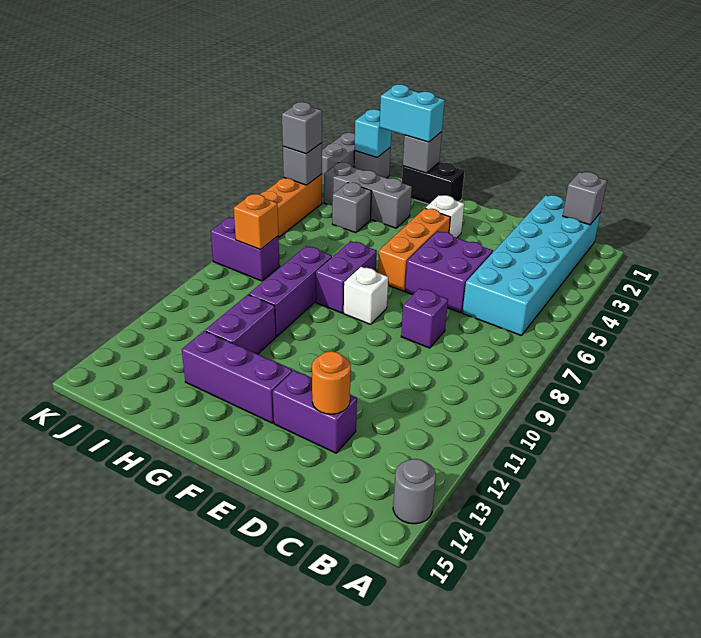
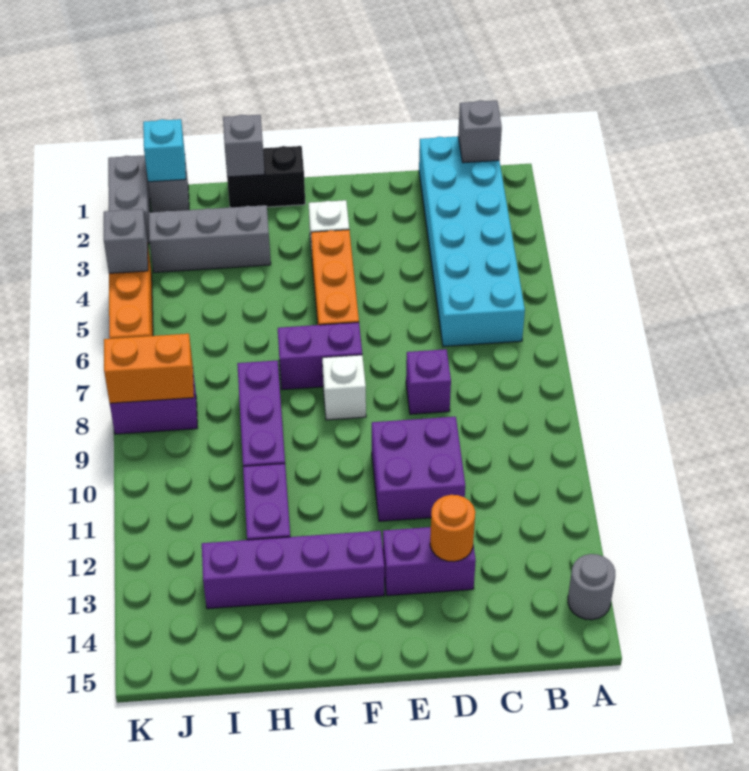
purple 2x2 brick [405,231,493,313] -> purple 2x2 brick moved to [372,417,465,521]
purple 1x3 brick [182,331,292,423] -> purple 1x4 brick [202,531,384,609]
purple 1x2 brick [316,241,377,313] -> purple 1x2 brick turned to [278,322,362,390]
cyan 1x2 brick [380,85,445,142] -> none
grey 1x1 brick [332,182,371,233] -> none
orange 1x1 brick [234,194,278,250] -> orange 1x2 brick [104,334,194,403]
grey 1x1 brick [282,102,322,154] -> none

